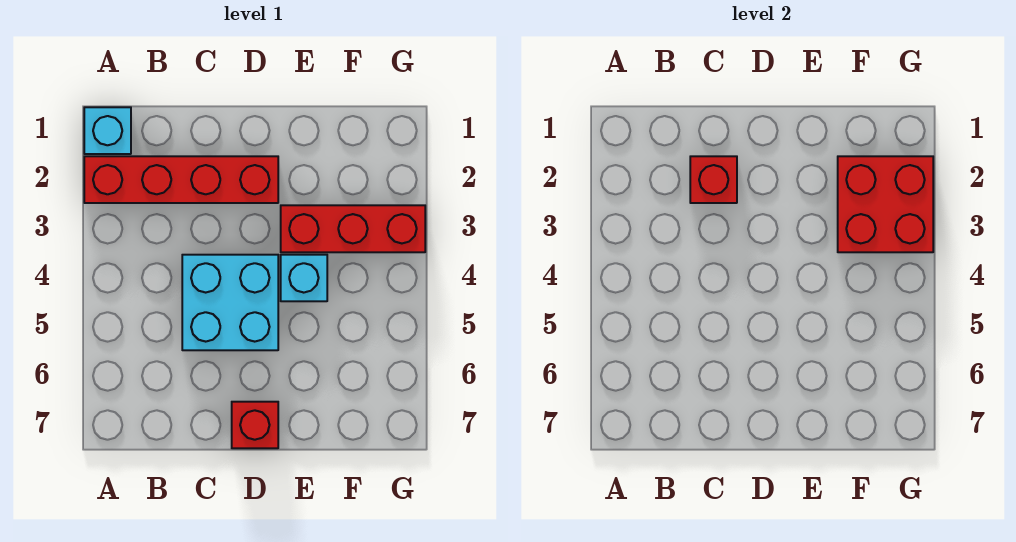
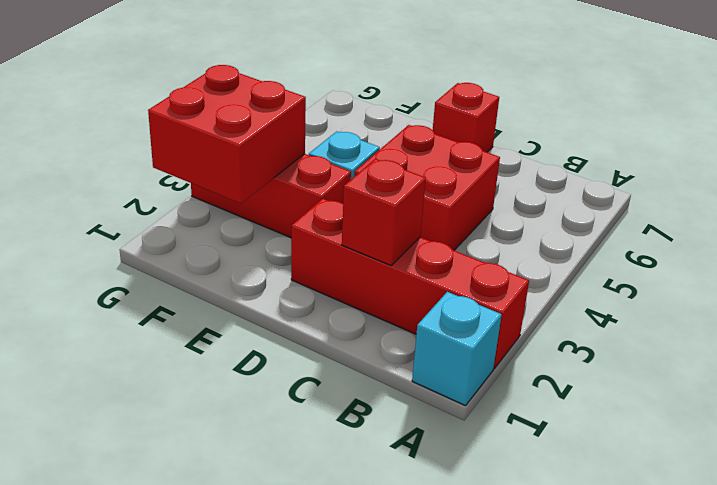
cyan 2x2 brick [182,255,278,350] -> red 2x2 brick [355,125,500,250]

